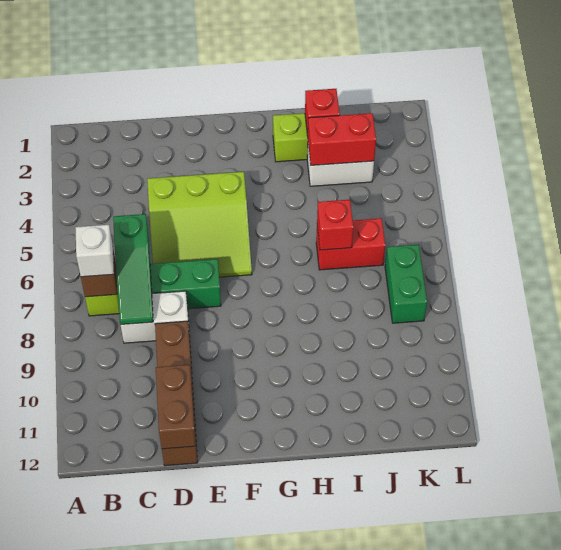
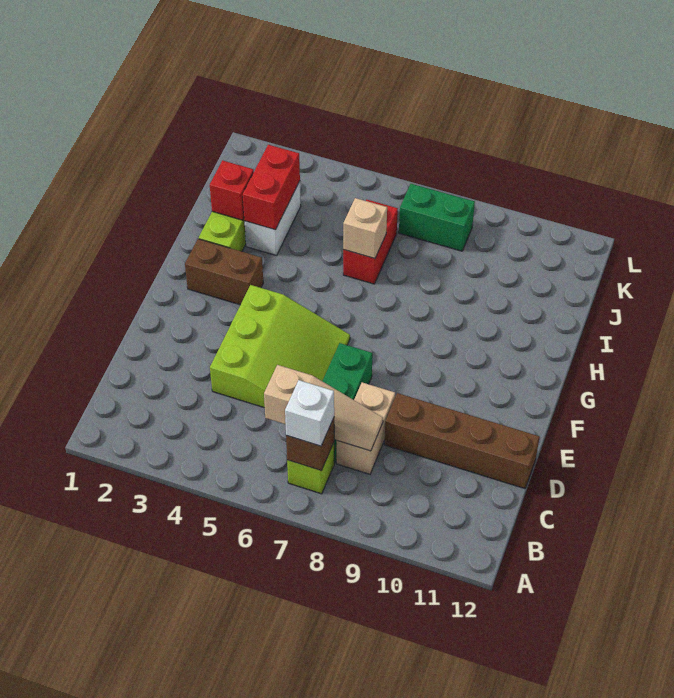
green 1x3 slope [113,214,153,325] -> tan 1x3 slope [264,365,383,451]
white 1x2 brick [121,291,190,343] -> tan 1x2 brick [337,382,395,474]
brown 1x2 brick [156,365,196,449] -> brown 1x2 brick moved to [185,239,263,305]
red 1x1 brick [317,200,353,250] -> tan 1x1 brick [343,198,387,259]

